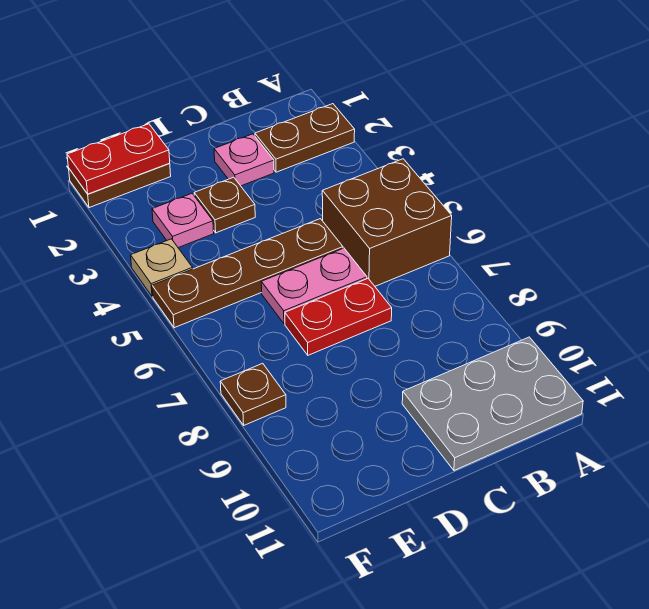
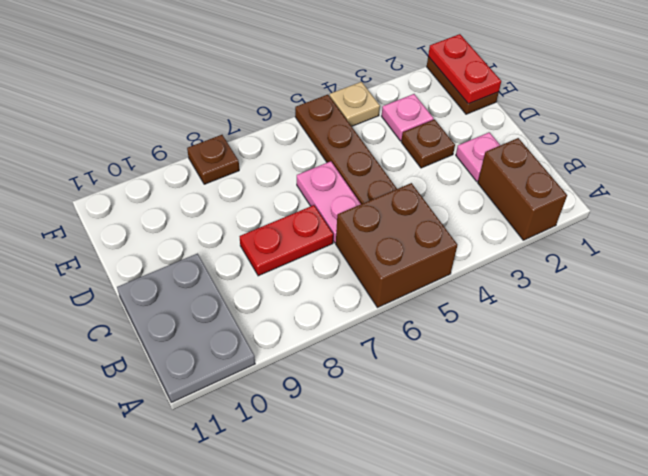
brown 1x2 plate [255,104,355,172] -> brown 1x2 brick [478,138,567,240]
red 1x2 plate [285,279,392,355] -> red 1x2 plate turned to [240,205,333,276]

